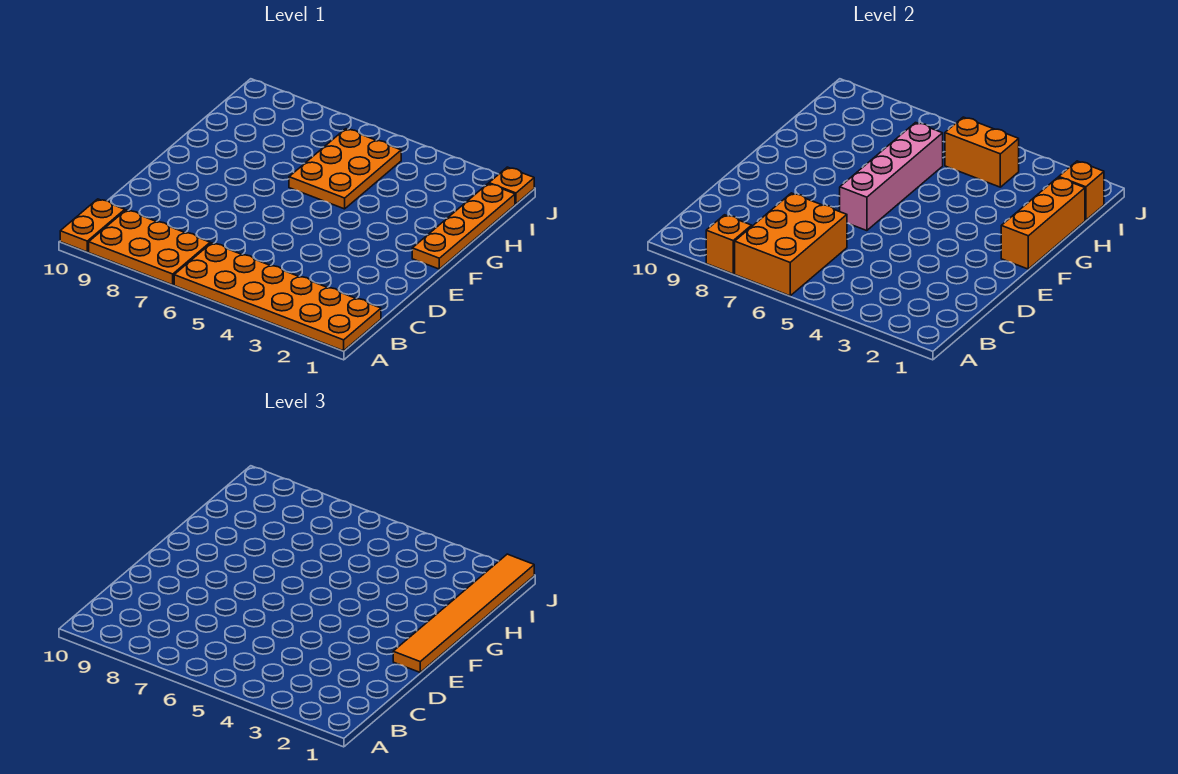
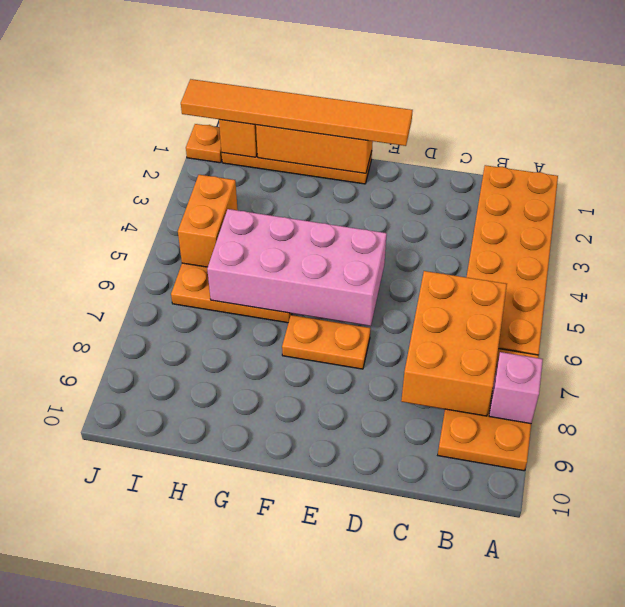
orange 2x3 brick [735,193,847,296] -> orange 2x3 brick turned to [401,271,507,416]
orange 1x1 brick [706,215,752,274] -> pink 1x1 brick [489,352,543,424]
orange 1x2 plate [60,199,125,252] -> orange 1x2 plate moved to [282,315,371,369]
pink 1x4 brick [840,123,943,231] -> pink 2x4 brick [207,209,387,326]

